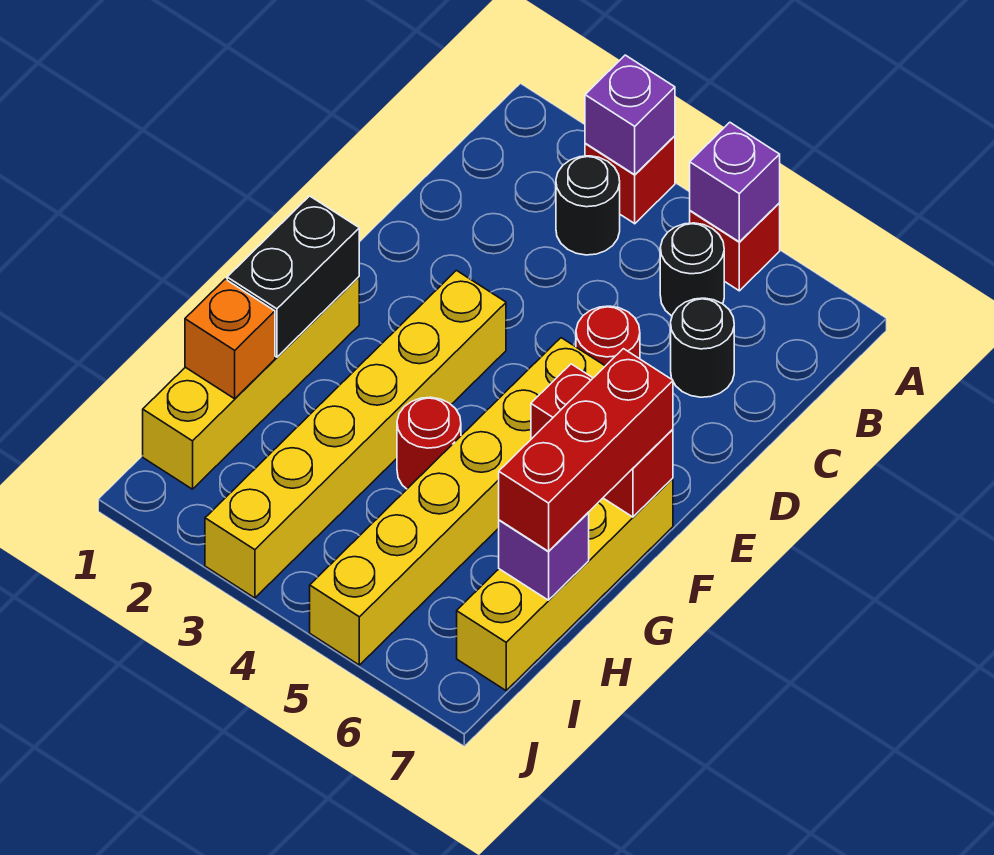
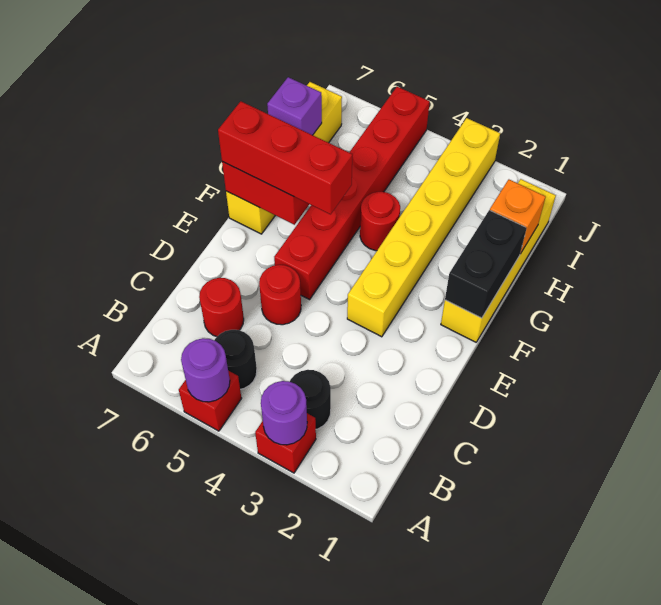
purple 1x1 brick [585,55,675,175] -> purple 1x1 round brick [261,381,307,445]
purple 1x1 brick [690,122,780,242] -> purple 1x1 round brick [181,338,230,402]
black 1x1 round brick [671,298,734,397] -> red 1x1 round brick [199,278,244,337]
yellow 1x6 brick [310,338,605,665] -> red 1x6 brick [274,87,430,300]
red 1x3 brick [499,349,673,551] -> red 1x3 brick turned to [218,101,352,214]

